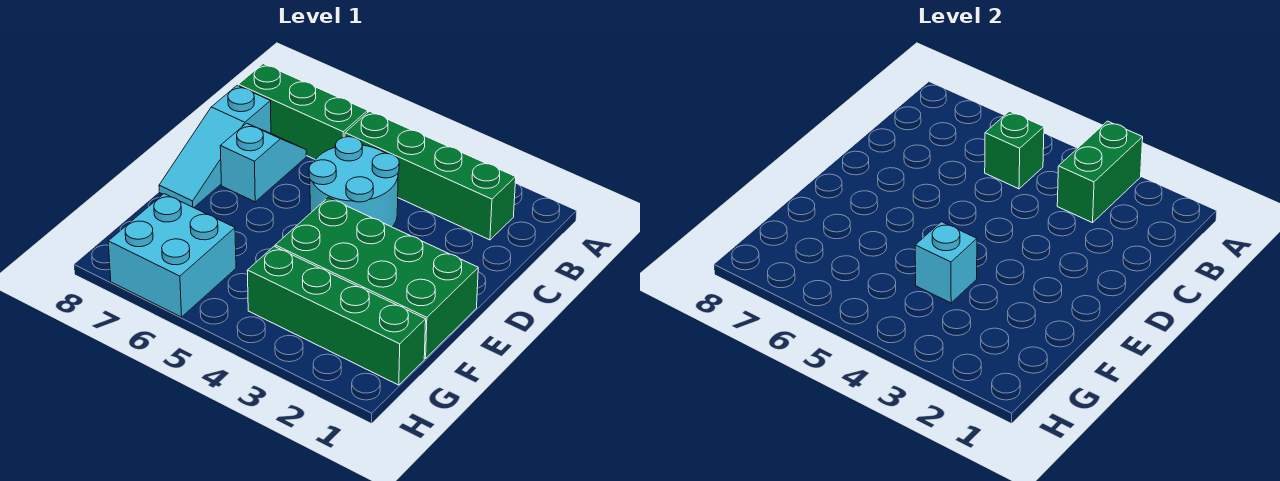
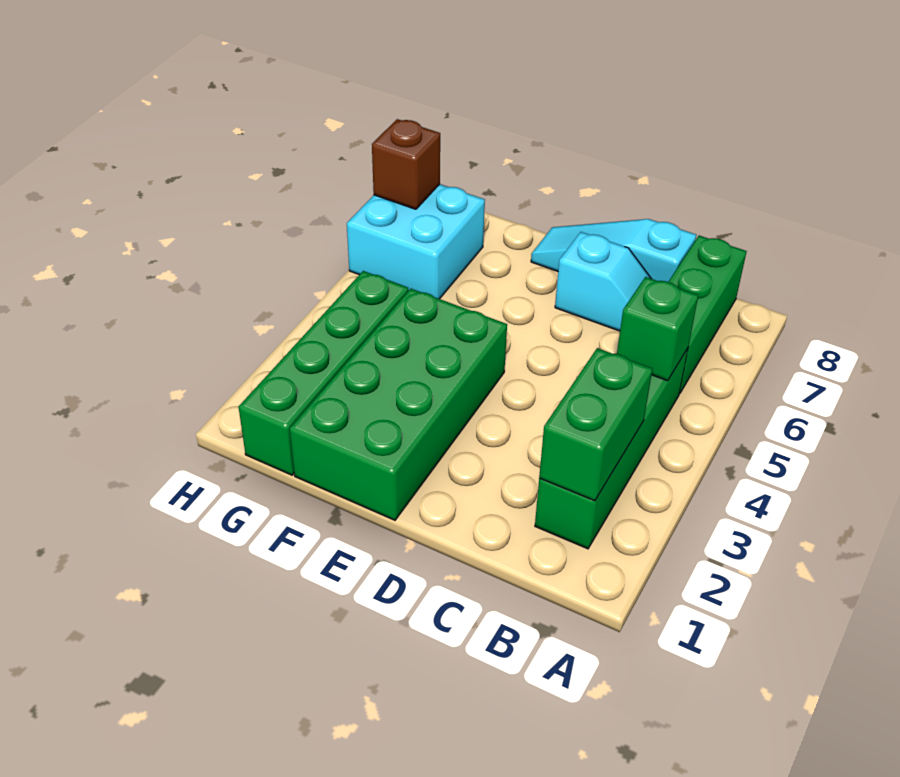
green 1x2 brick [1057,121,1143,223] -> green 1x2 brick turned to [539,348,652,501]
cyan 2x2 round brick [309,137,399,227] -> none
cyan 1x1 brick [915,222,977,303] -> none
none -> brown 1x1 brick [372,119,440,209]

